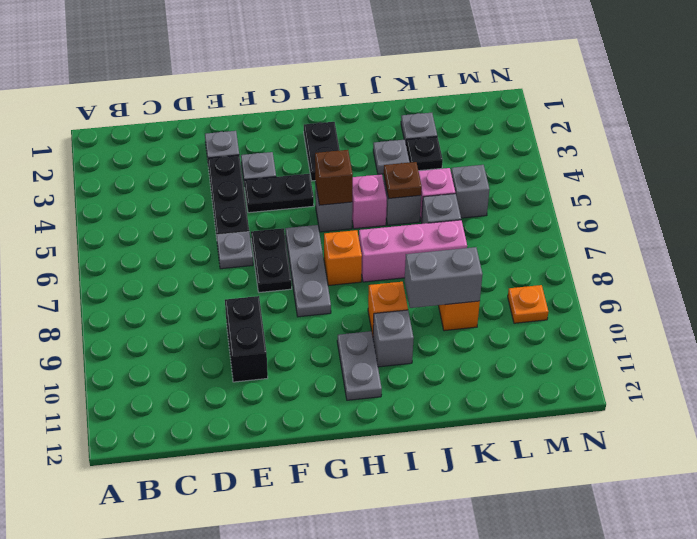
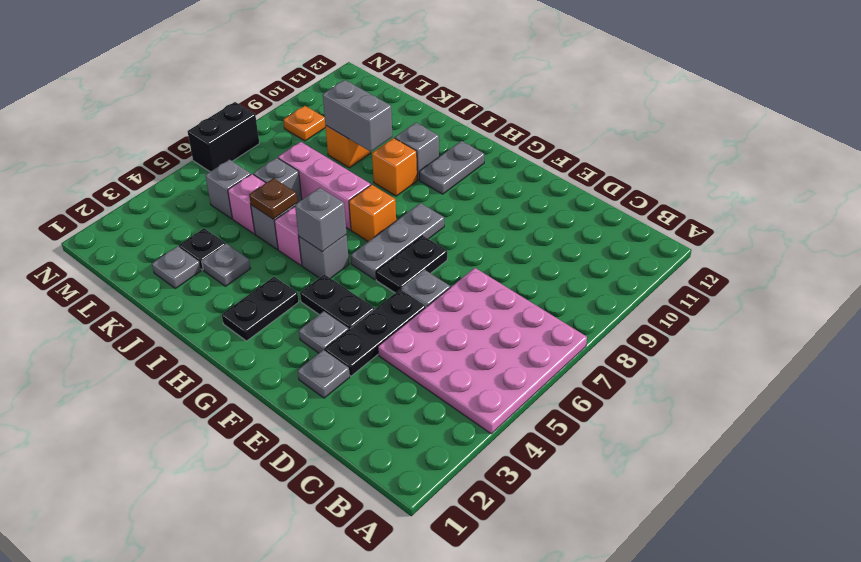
none -> pink 4x4 plate [378,268,587,434]
black 1x2 brick [225,296,268,382] -> black 1x2 brick moved to [187,102,259,172]
brown 1x1 brick [315,150,353,205] -> grey 1x1 brick [295,188,347,252]

